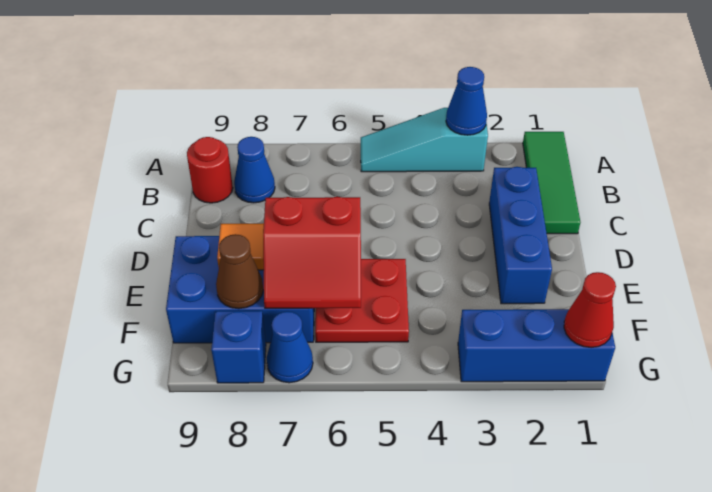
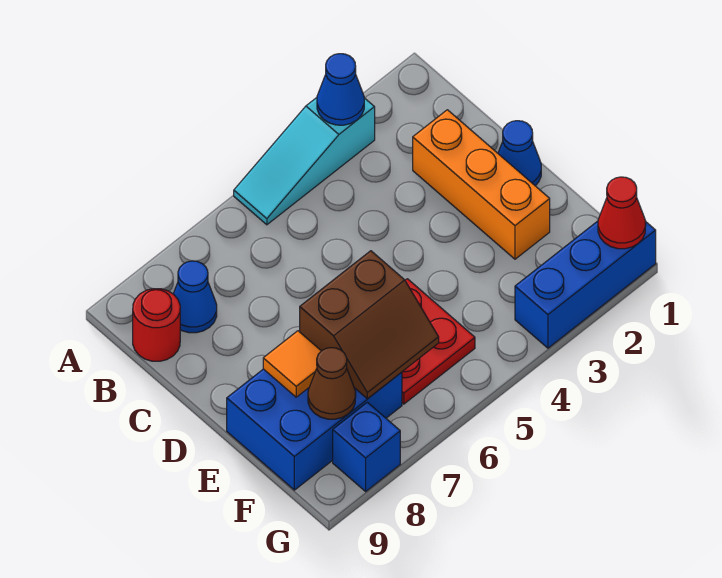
green 1x3 tile [523,132,580,234] -> none
blue 1x3 brick [489,167,552,304] -> orange 1x3 brick [413,110,550,259]
red 2x2 slope [263,197,361,309] -> brown 2x2 slope [300,251,439,399]
blue 1x1 cone [267,311,313,383] -> blue 1x1 cone moved to [498,121,541,186]

